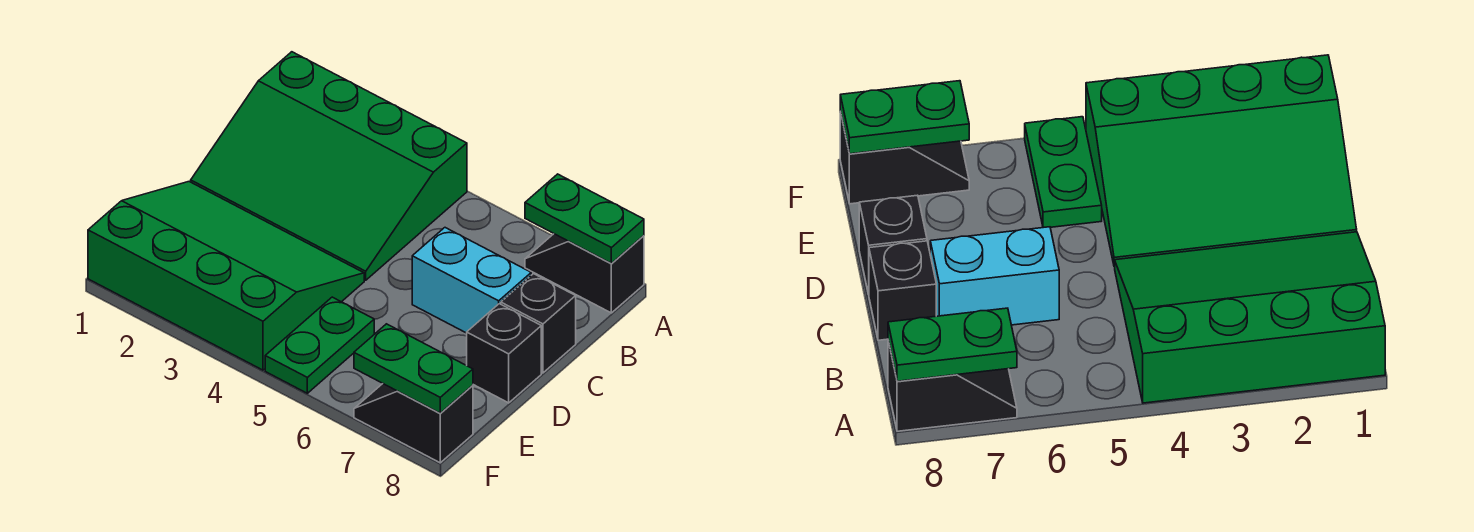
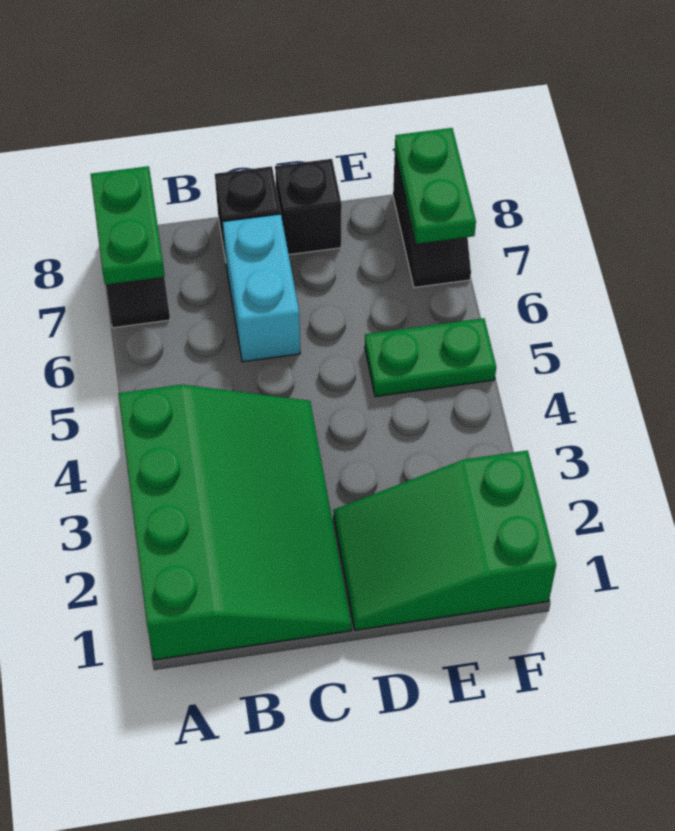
green 3x4 slope [88,182,364,370] -> green 2x3 slope [333,450,556,630]

